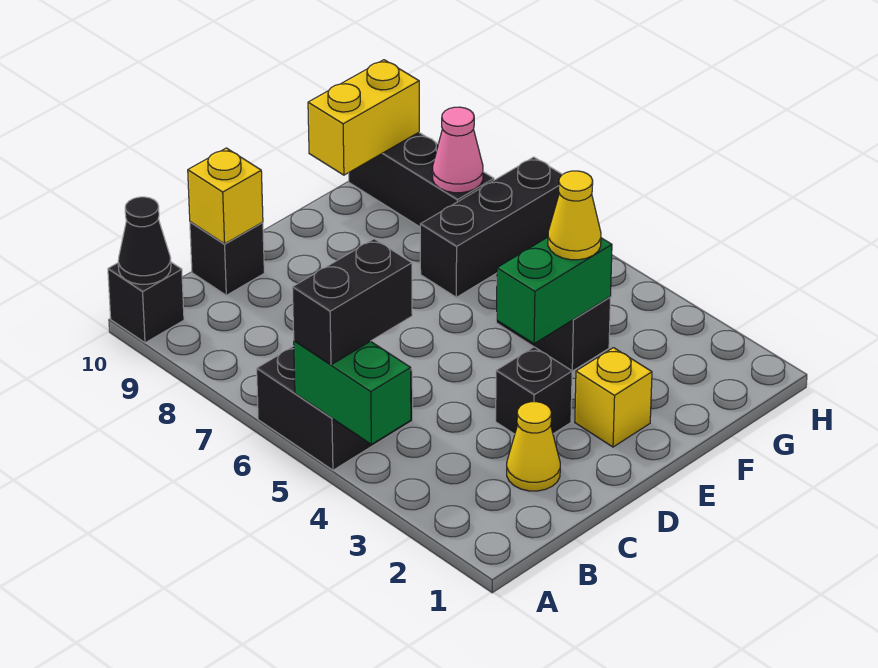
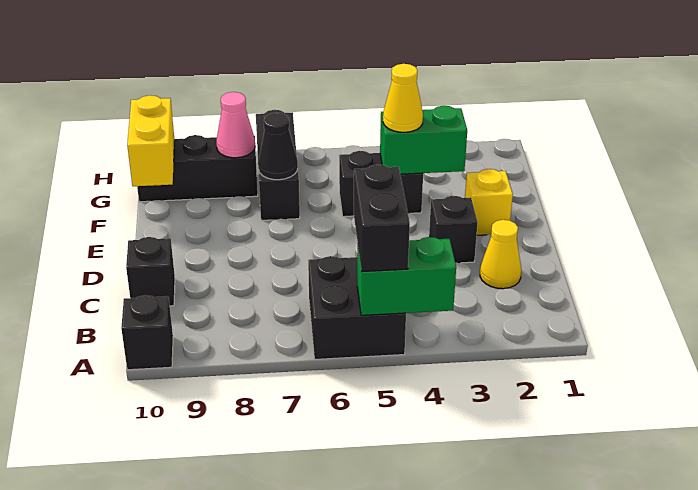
black 1x1 cone [118,197,171,284] -> black 1x1 cone moved to [258,113,298,180]
yellow 1x1 brick [188,148,263,244] -> none
green 1x2 brick [497,237,612,344] -> green 1x2 brick turned to [380,106,467,174]

